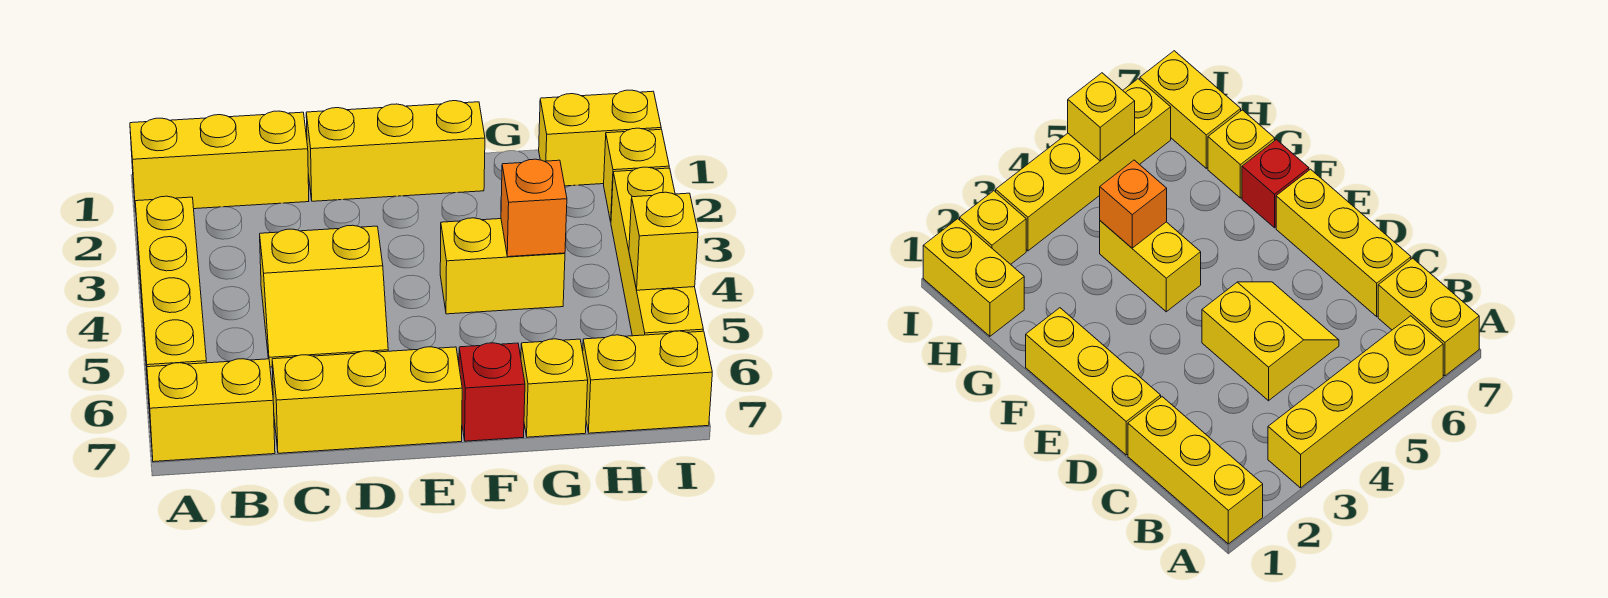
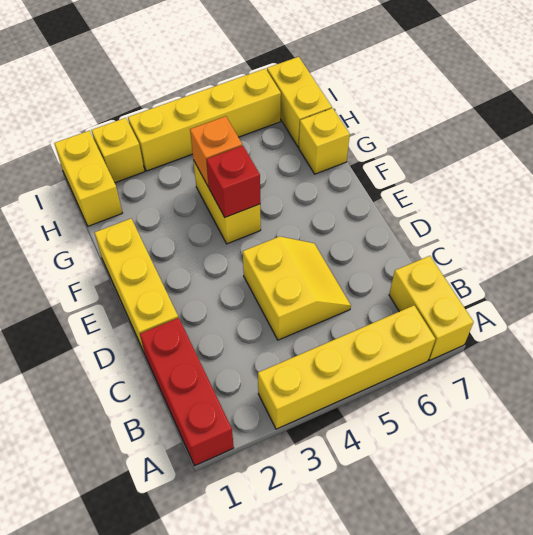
yellow 1x3 brick [130,111,309,212] -> red 1x3 brick [140,318,234,466]
yellow 1x3 brick [272,347,462,453] -> none
red 1x1 brick [459,343,525,441] -> red 1x1 brick moved to [206,146,260,217]
yellow 1x1 brick [629,192,698,290] -> none

